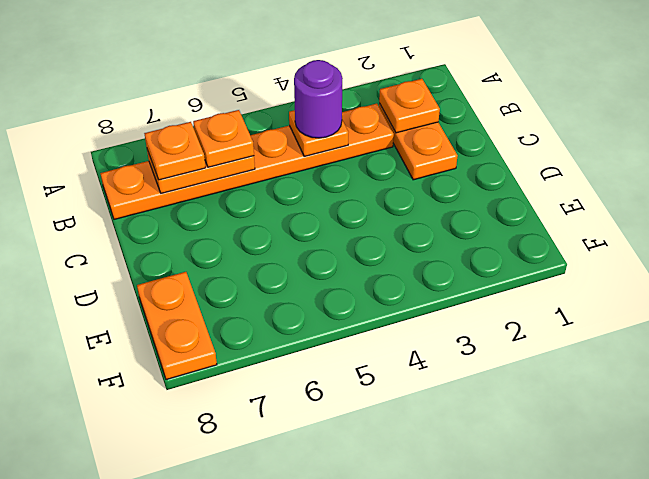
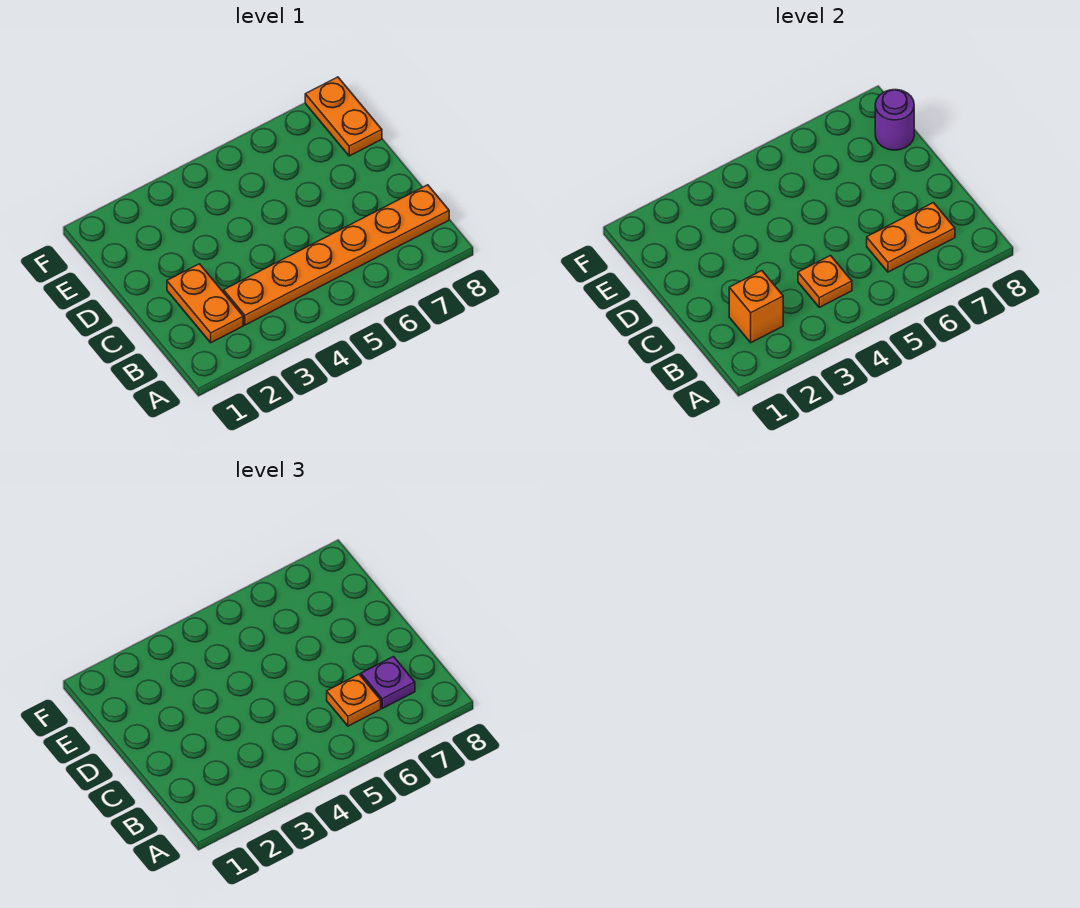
orange 1x1 plate [379,79,440,133] -> orange 1x1 brick [729,271,783,343]
purple 1x1 round brick [294,60,343,138] -> purple 1x1 round brick moved to [875,90,914,150]
orange 1x1 plate [144,122,206,180] -> purple 1x1 plate [361,657,415,708]

